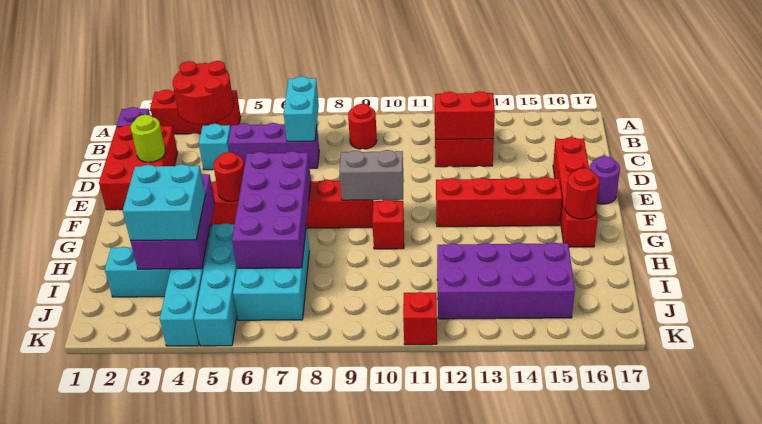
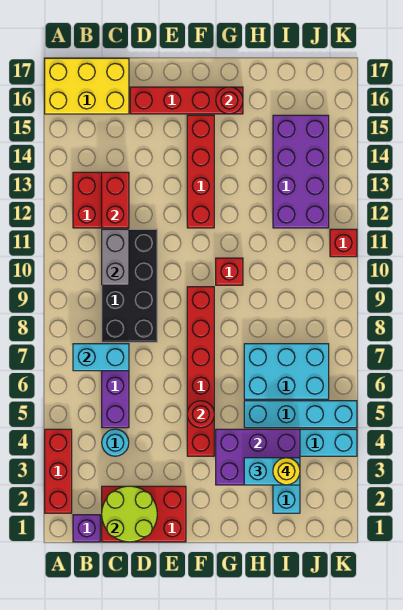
red 2x2 round brick [173,61,234,124] -> none
none -> yellow 2x3 brick [45,58,129,114]
red 1x1 round brick [348,104,377,149] -> none
cyan 1x1 brick [199,124,231,170] -> cyan 1x1 round brick [102,429,129,456]
none -> black 2x4 brick [102,229,157,342]
lime 1x1 round brick [131,115,165,162] -> lime 2x2 round brick [102,486,157,542]
purple 1x1 round brick [590,156,620,204] -> none
purple 2x4 brick [232,151,311,268] -> none
grey 1x2 brick [340,150,404,200] -> grey 1x2 brick moved to [102,229,129,285]
cyan 2x2 brick [123,164,205,241] -> cyan 1x2 brick [244,458,300,485]
none -> yellow 1x1 round brick [273,458,300,485]

